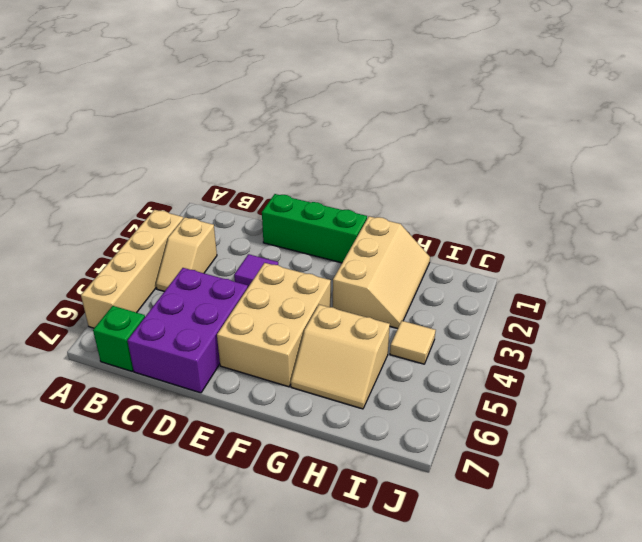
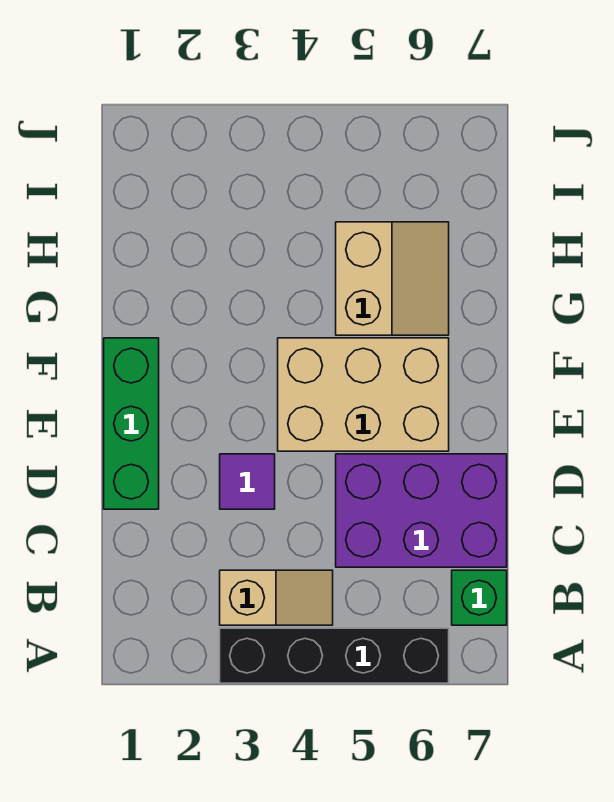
tan 1x4 brick [81,210,183,328] -> black 1x4 brick [220,628,449,683]
tan 2x3 slope [333,216,430,329] -> none
tan 1x1 tile [390,321,436,364] -> none

